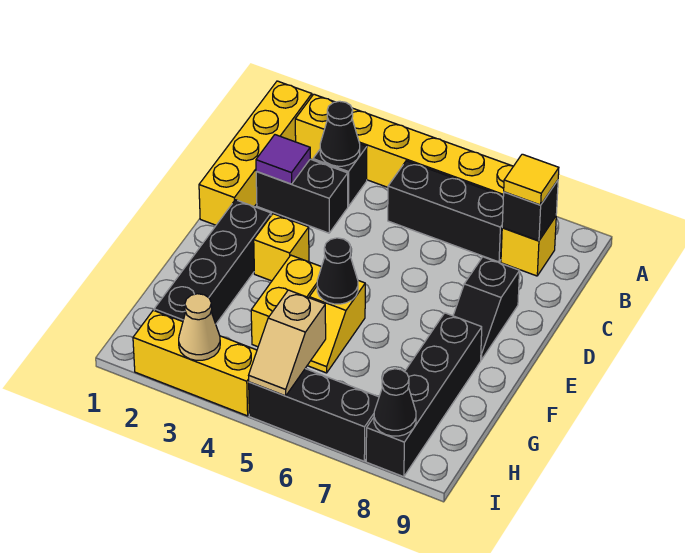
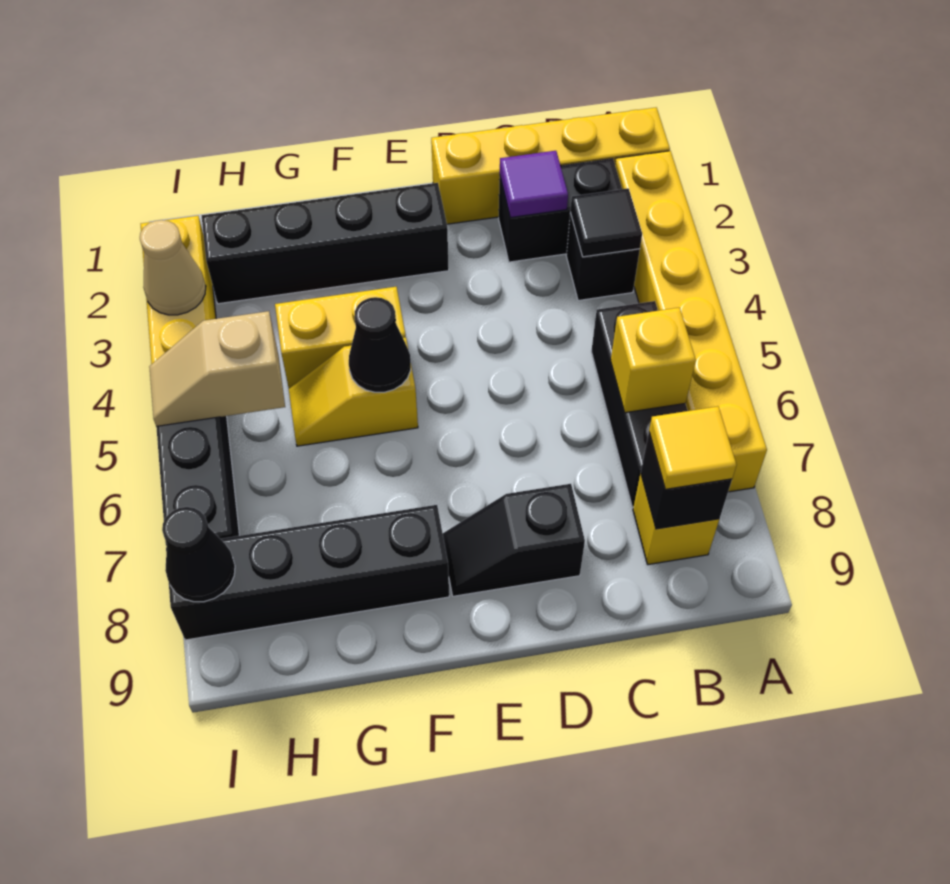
black 1x1 cone [320,101,360,166] -> black 1x1 tile [570,188,642,257]
black 1x2 brick [256,159,348,233] -> black 1x2 brick turned to [499,159,622,262]
yellow 1x1 brick [254,214,309,281] -> yellow 1x1 brick moved to [611,308,696,413]

